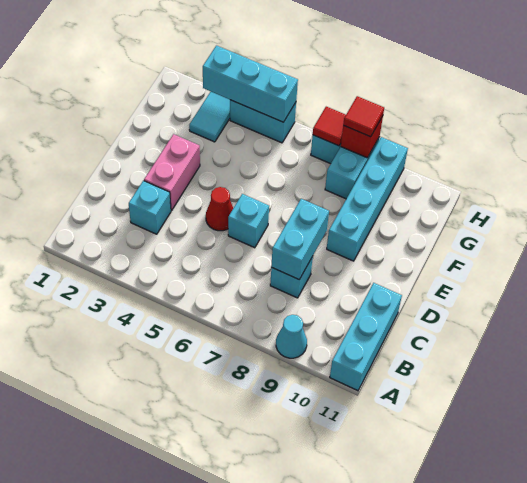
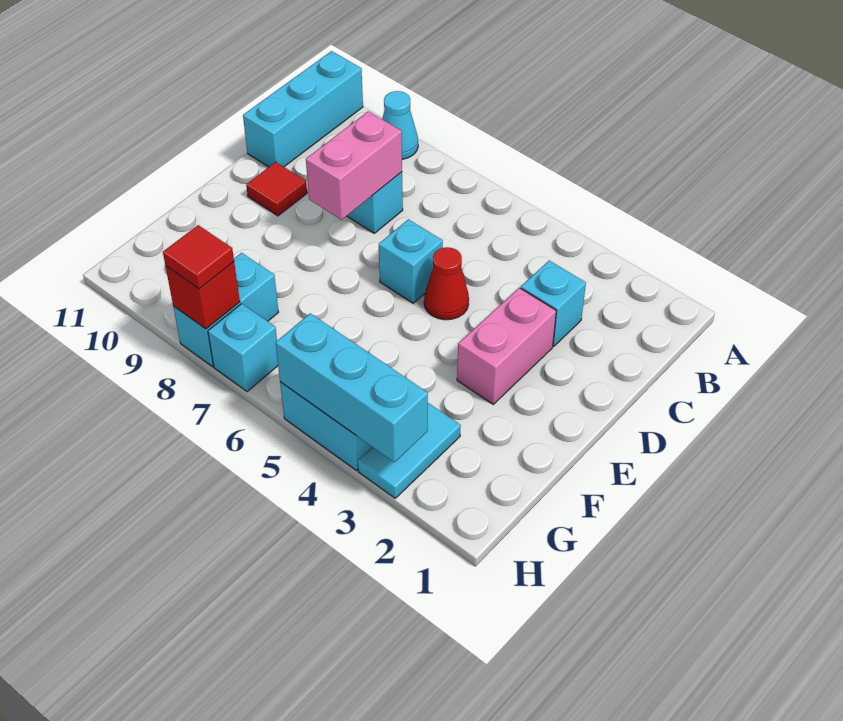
cyan 1x2 brick [271,199,329,279] -> pink 1x2 brick [306,111,402,220]
cyan 1x4 brick [327,137,408,261] -> none
red 1x1 tile [313,107,346,146] -> red 1x1 tile moved to [246,162,307,216]

